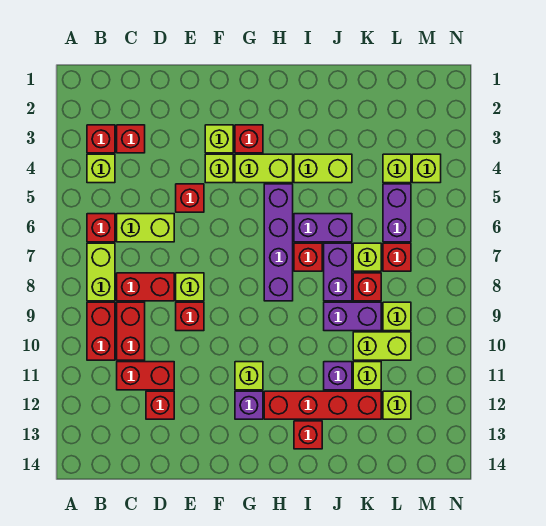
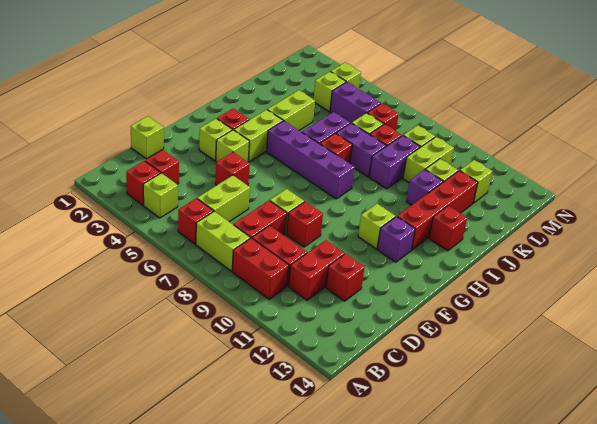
none -> lime 1x1 brick [131,116,164,159]

